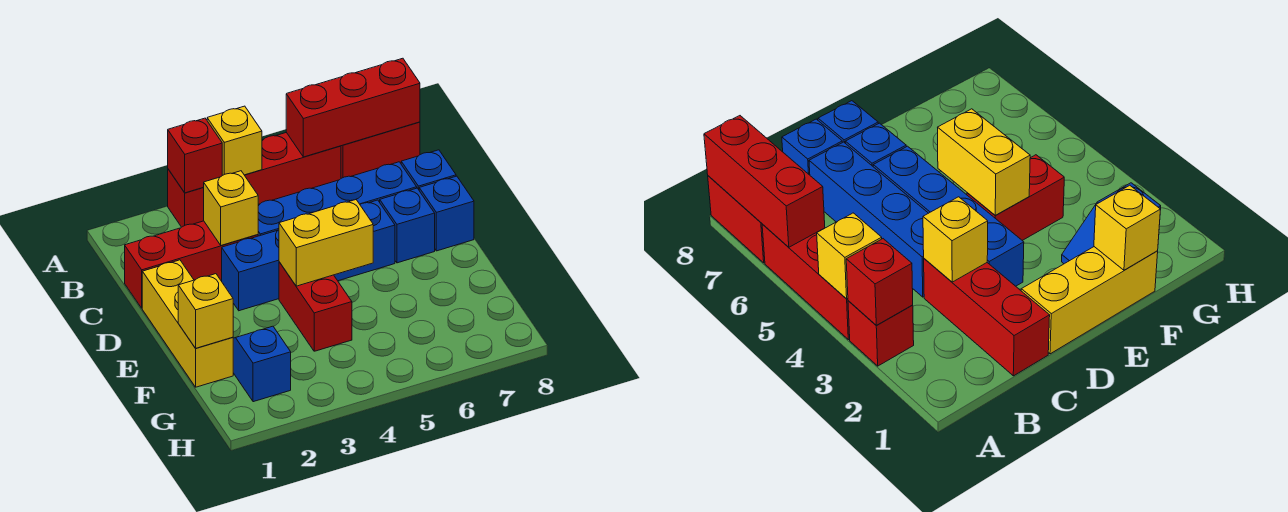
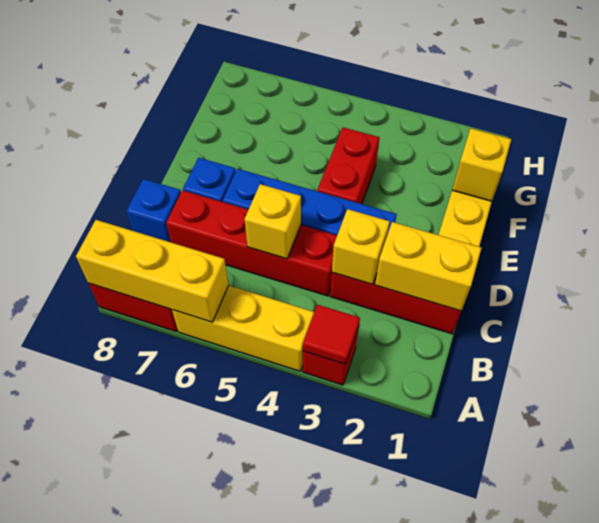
red 1x1 brick [168,118,222,193] -> red 1x1 tile [303,305,360,364]
red 1x3 brick [245,133,341,204] -> yellow 1x3 brick [172,286,314,371]
yellow 1x1 brick [207,106,262,175] -> yellow 1x1 brick moved to [245,184,301,259]
red 1x3 brick [286,58,420,157] -> yellow 1x3 brick [76,220,229,322]
blue 1x4 brick [258,162,417,236] -> red 1x4 brick [166,190,337,296]
blue 1x1 brick [419,176,474,251] -> none
yellow 1x2 brick [279,200,373,286] -> yellow 1x2 brick moved to [375,222,481,311]
blue 1x2 slope [233,326,291,402] -> none

